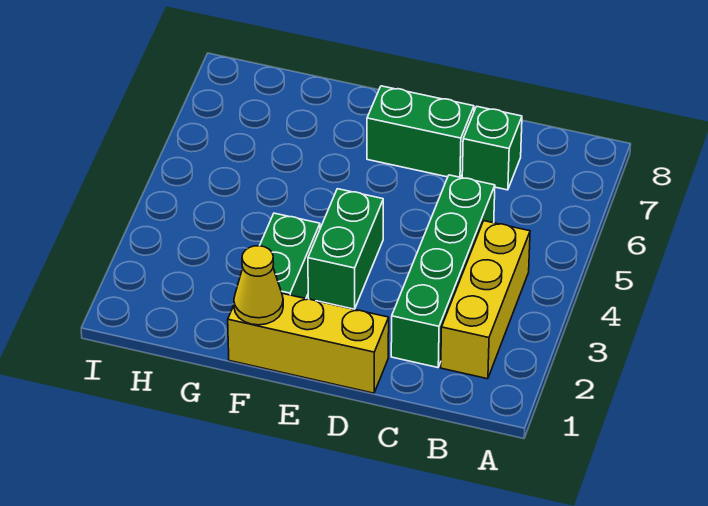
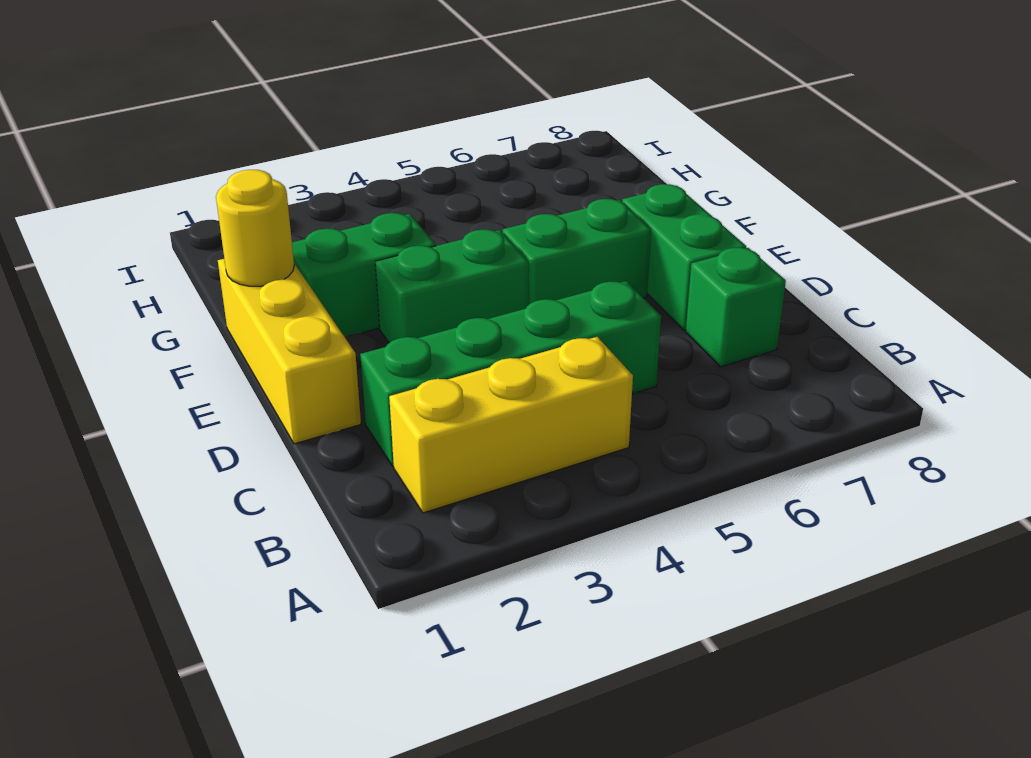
none -> green 1x2 brick [503,199,651,305]
yellow 1x1 cone [234,246,283,325] -> yellow 1x1 round brick [216,170,294,286]

